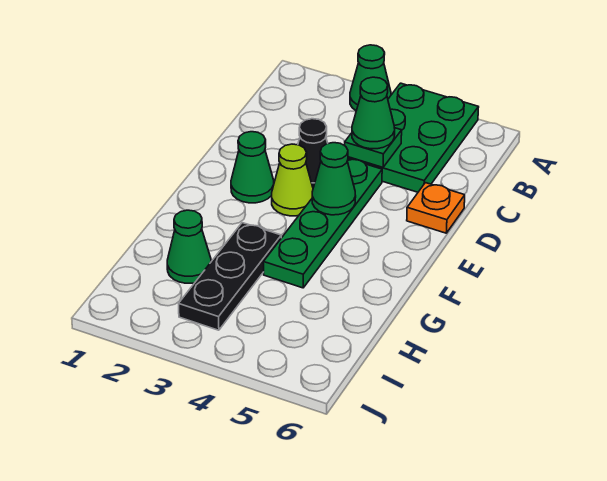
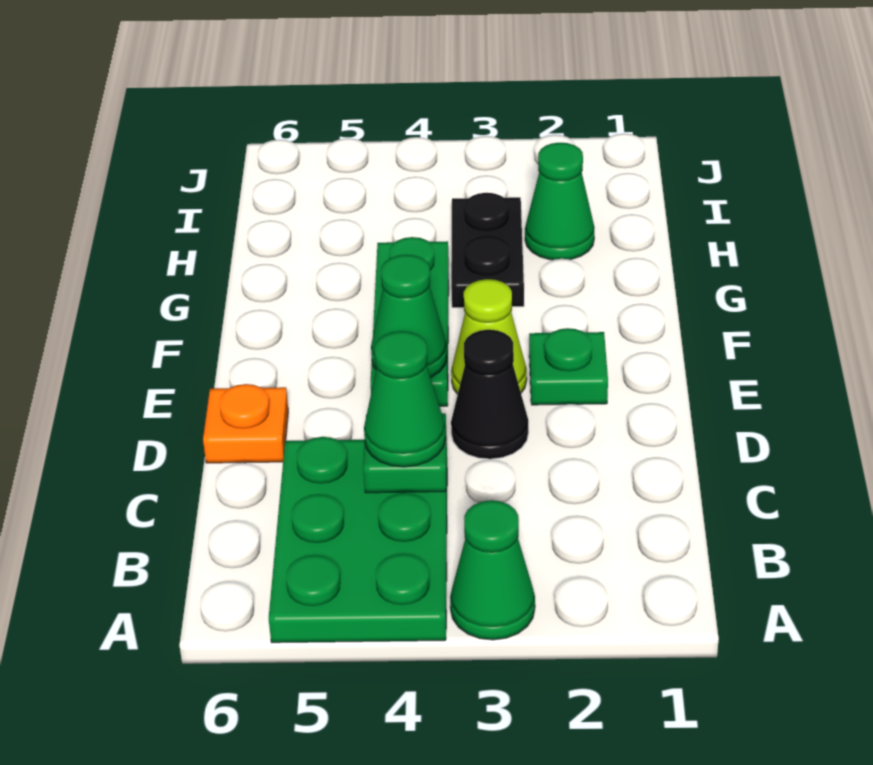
green 1x4 plate [263,159,382,288] -> green 1x3 plate [371,237,449,406]
green 1x1 cone [231,132,274,203] -> green 1x1 plate [529,328,608,405]
black 1x3 plate [179,223,281,330] -> black 1x2 plate [451,193,524,308]

